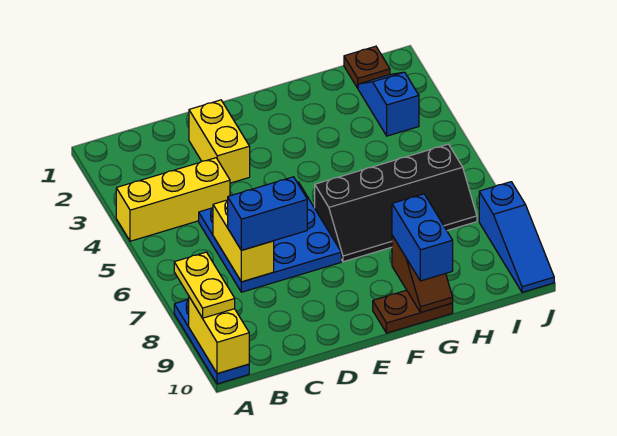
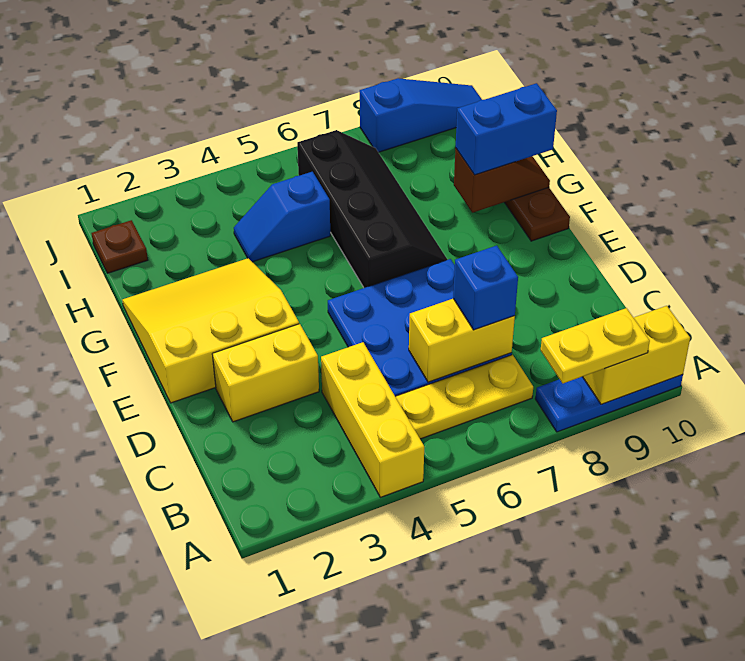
none -> yellow 1x3 plate [395,355,533,439]
blue 1x2 brick [228,177,307,250] -> blue 1x1 brick [453,246,518,330]
none -> yellow 3x3 slope [122,258,299,403]
blue 1x2 slope [358,72,419,136] -> blue 1x2 slope moved to [234,172,330,262]

